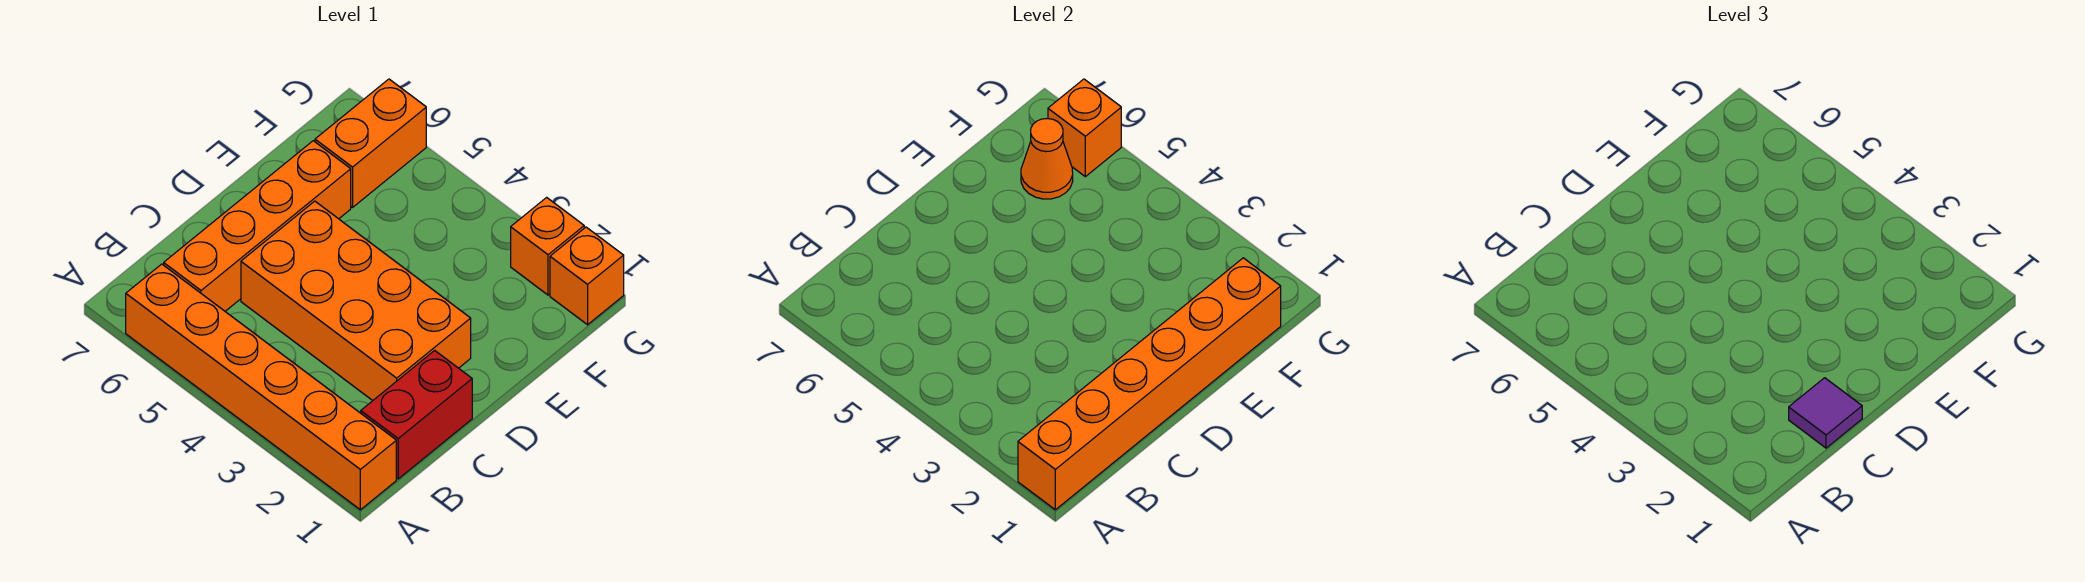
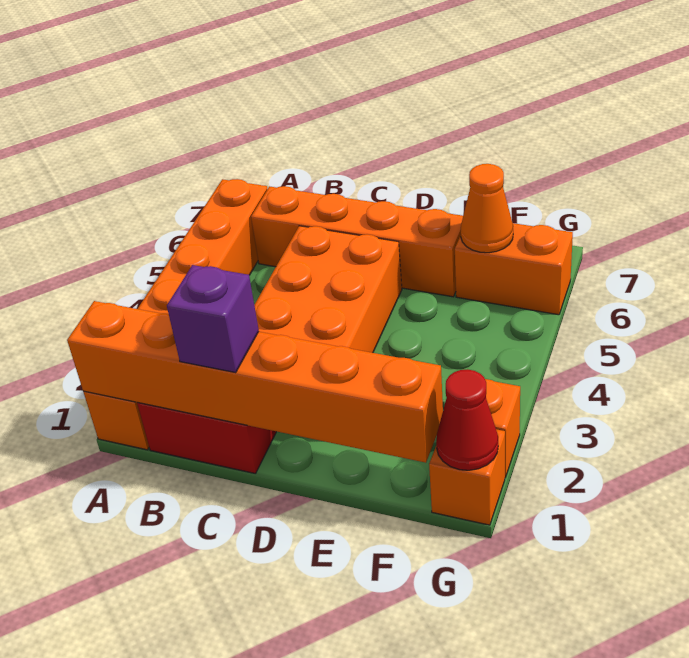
purple 1x1 tile [1789,378,1862,448] -> purple 1x1 brick [167,265,259,373]
none -> red 1x1 cone [436,369,498,470]
orange 1x1 brick [1048,79,1121,177] -> none

